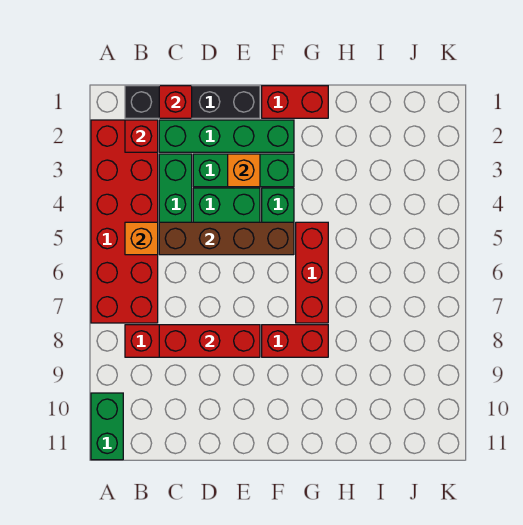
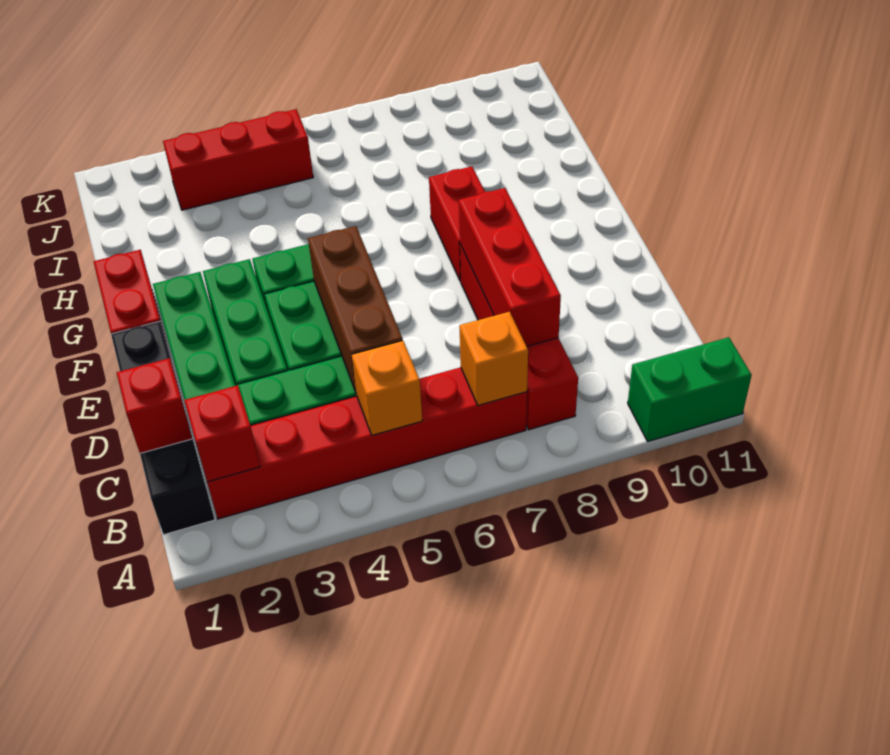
red 2x6 brick [91,120,158,323] -> red 1x6 brick [207,367,527,519]
brown 1x4 brick [159,222,294,255] -> brown 1x3 brick [308,226,403,394]
orange 1x1 brick [228,154,260,187] -> orange 1x1 brick moved to [459,312,528,405]
red 1x3 brick [296,222,328,323] -> red 1x3 brick moved to [163,109,313,210]

